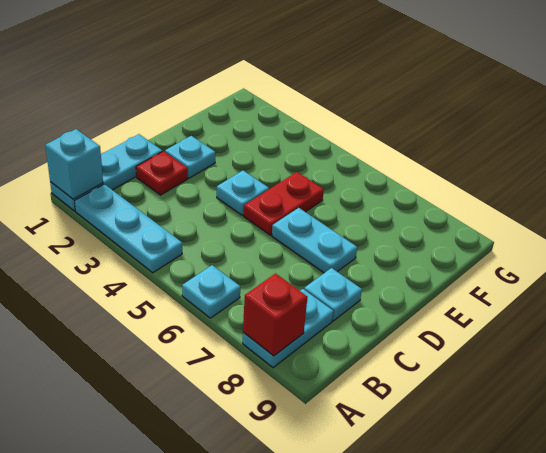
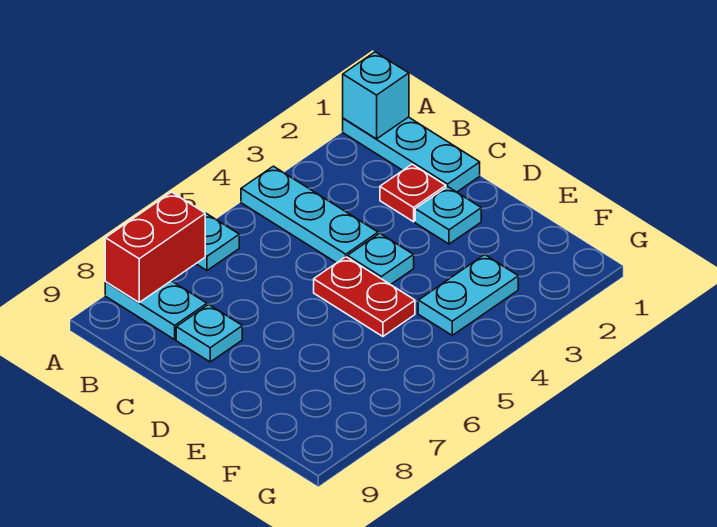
cyan 1x3 plate [75,184,182,273] -> cyan 1x3 plate turned to [241,166,378,263]
red 1x1 brick [243,273,307,356] -> red 1x2 brick [105,192,205,302]
cyan 1x2 plate [272,208,357,273] -> cyan 1x2 plate moved to [418,255,518,335]

